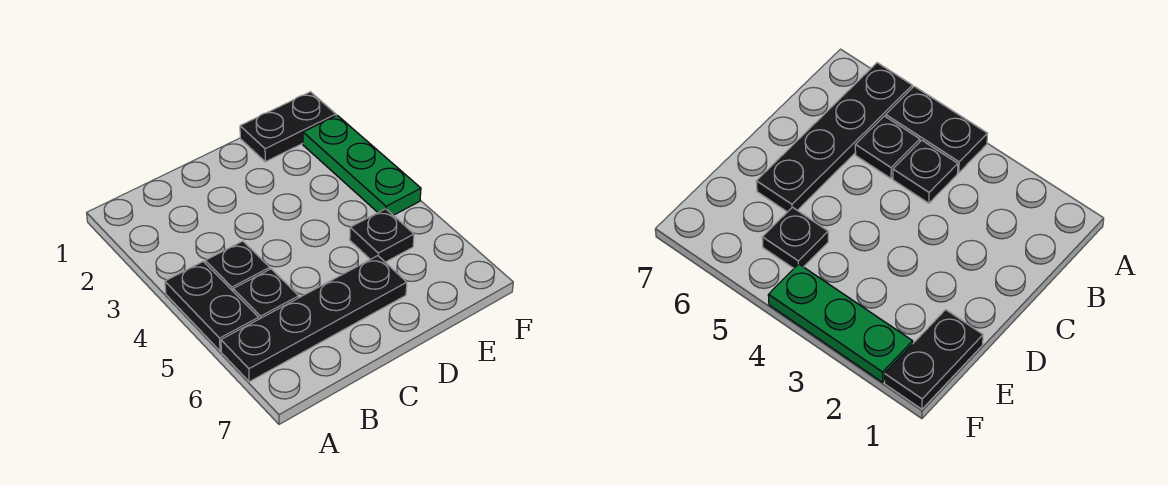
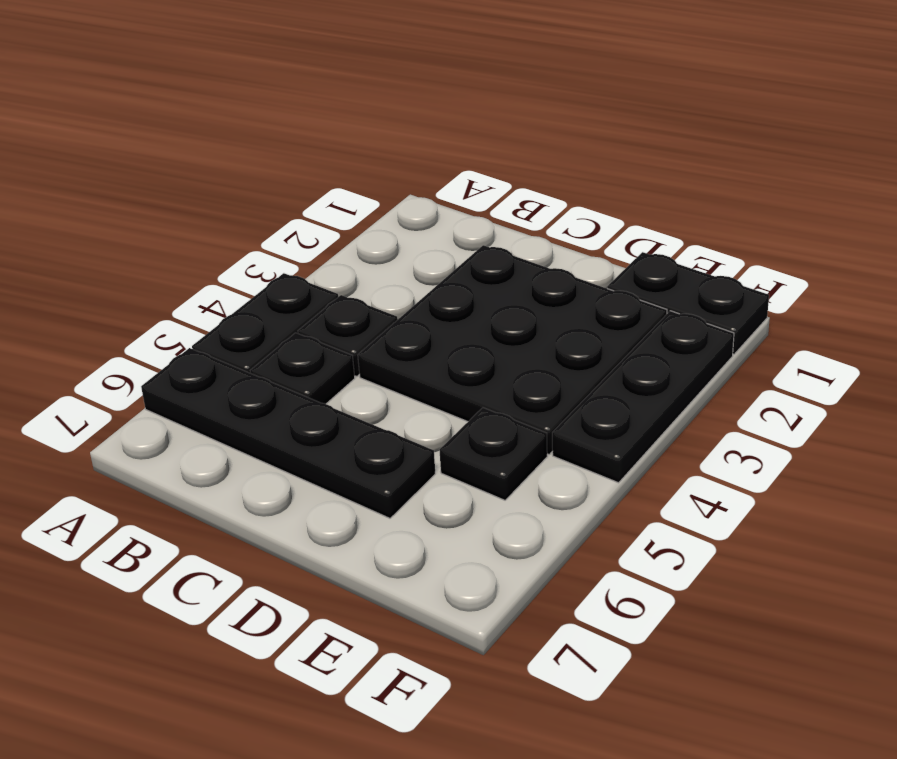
none -> black 3x3 plate [358,245,667,454]
green 1x3 plate [303,115,421,215] -> black 1x3 plate [552,311,734,483]

